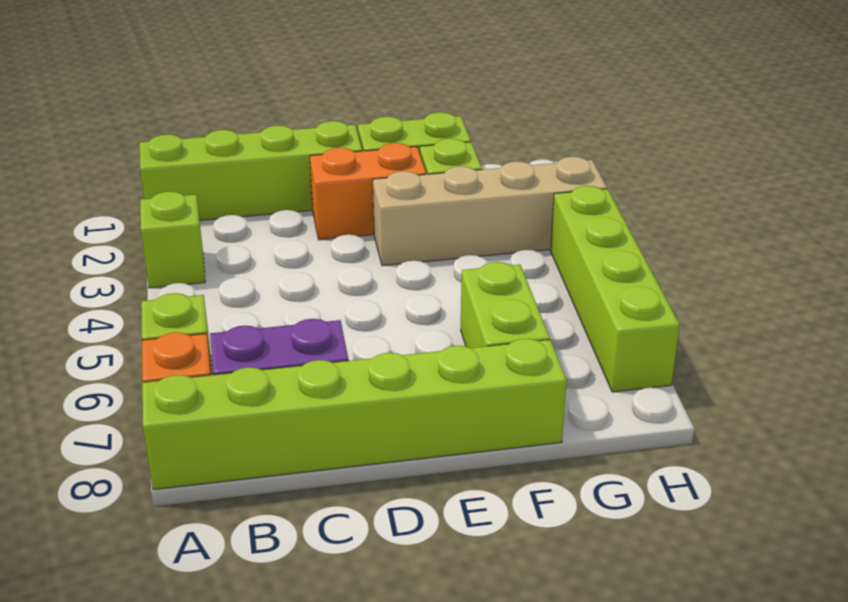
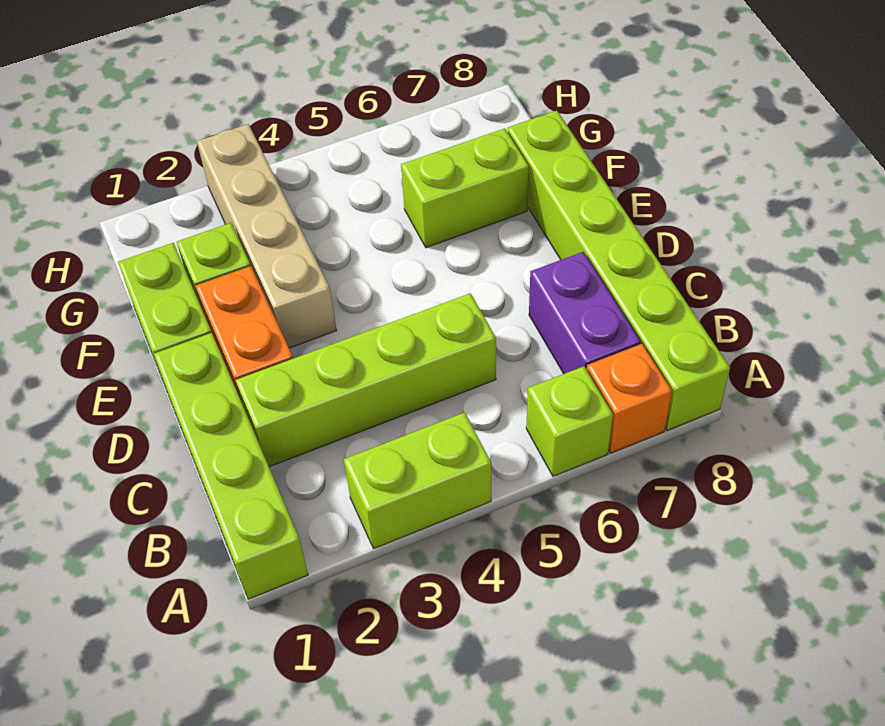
lime 1x1 brick [140,191,205,288] -> lime 1x2 brick [344,413,491,549]
lime 1x4 brick [550,186,680,392] -> lime 1x4 brick moved to [236,293,496,467]

